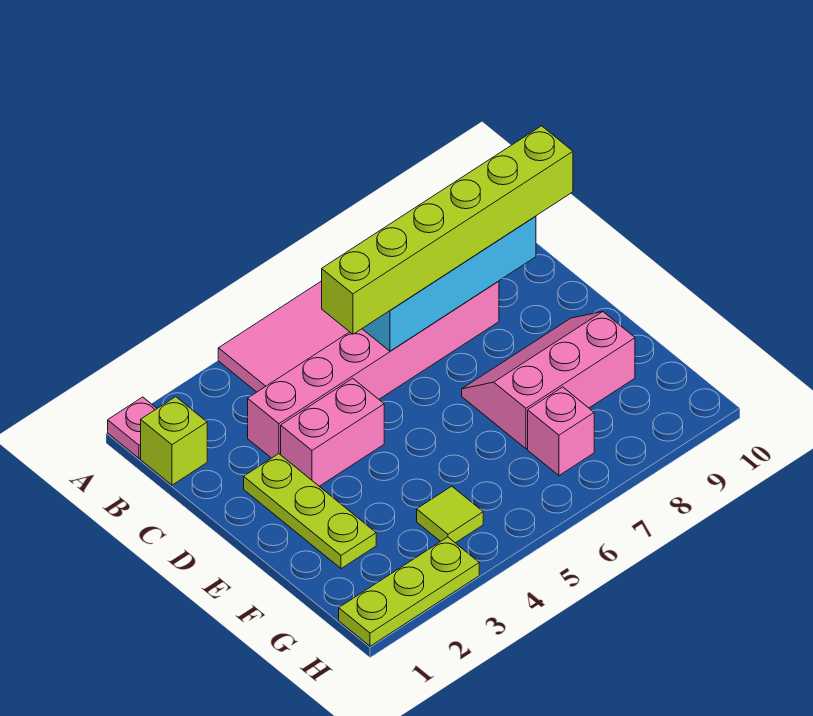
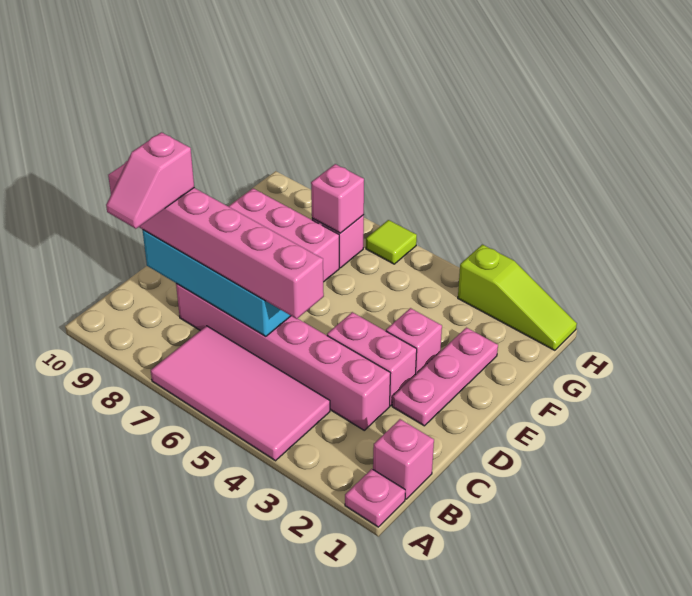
lime 1x1 brick [141,397,207,485] -> pink 1x1 brick [373,419,434,499]
none -> pink 1x2 slope [106,132,194,229]
lime 1x6 brick [322,126,573,334] -> pink 1x6 brick [108,161,324,319]
lime 1x3 plate [244,454,376,569] -> pink 1x3 plate [392,328,498,426]
none -> pink 1x1 brick [386,308,442,374]
lime 1x1 tile [417,486,483,543] -> lime 1x1 tile moved to [366,220,417,264]
none -> pink 1x1 brick [311,164,364,233]
lime 1x3 plate [339,537,479,646] -> lime 1x3 slope [458,245,577,350]

